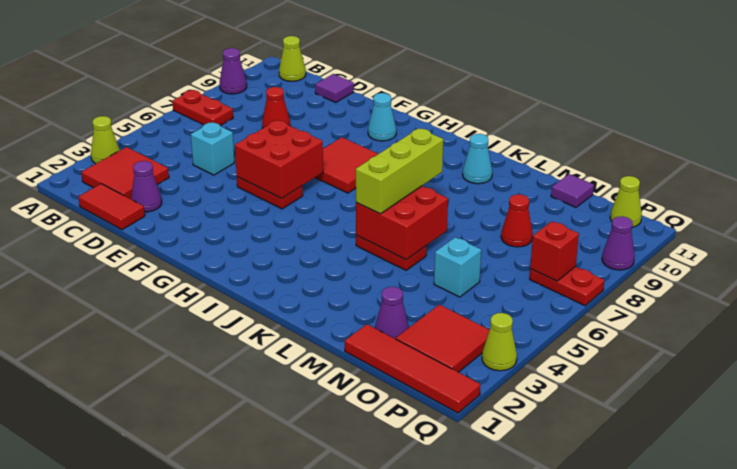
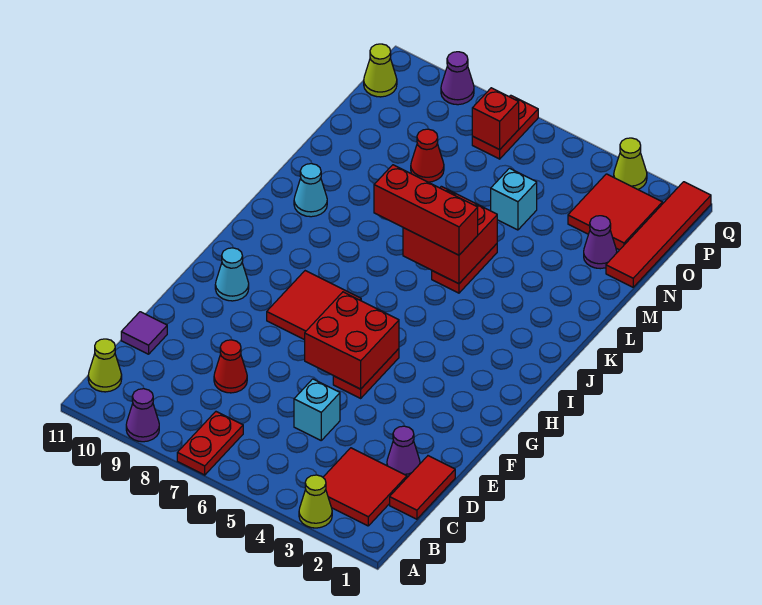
lime 1x3 brick [356,128,443,214] -> red 1x3 brick [374,165,478,255]
purple 1x1 tile [551,174,594,207] -> none

